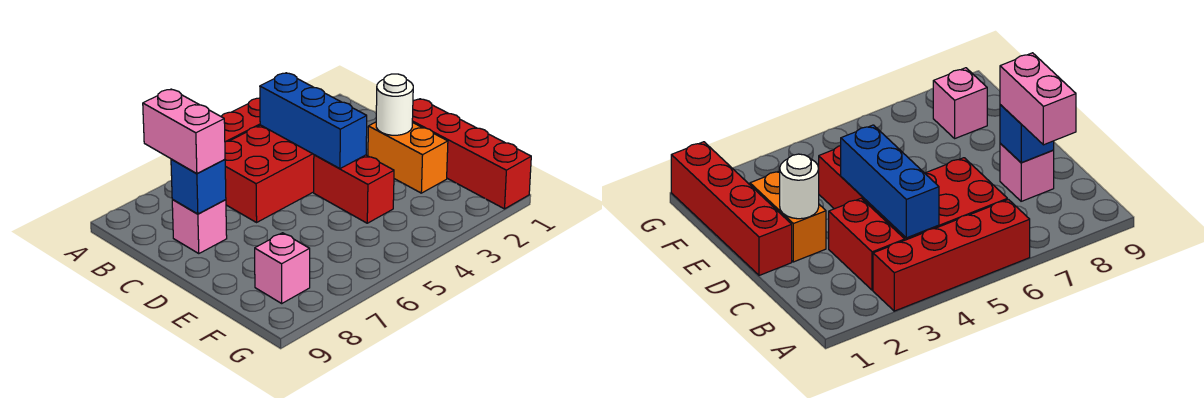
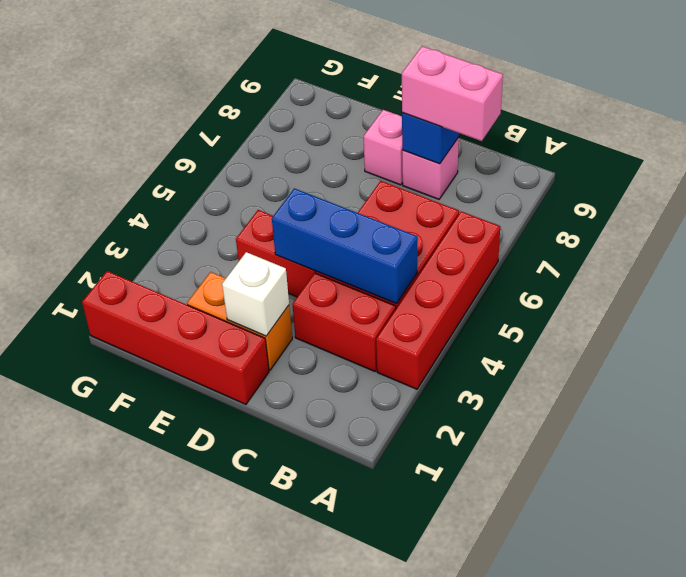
white 1x1 round brick [376,74,413,135] -> white 1x1 brick [222,252,289,336]
pink 1x1 brick [255,233,310,303] -> pink 1x1 brick moved to [364,110,403,185]

